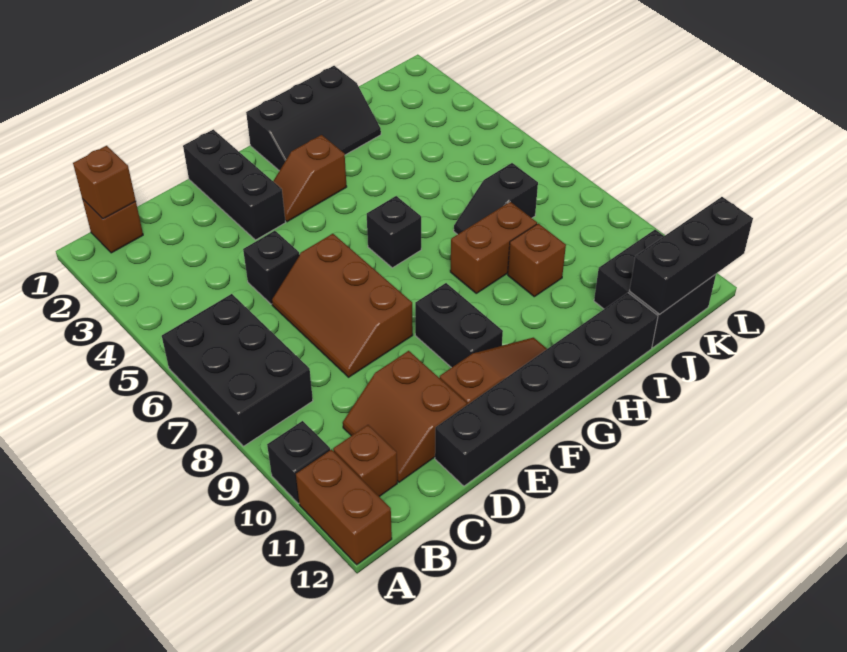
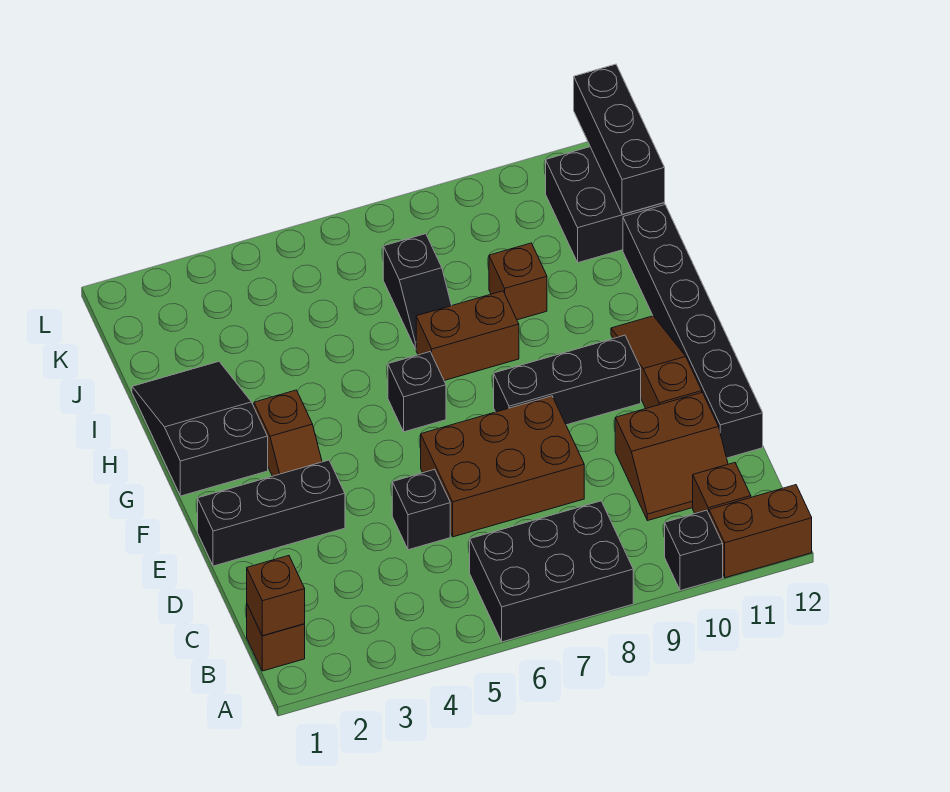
brown 2x3 slope [272,234,413,377] -> brown 2x3 brick [421,396,584,537]
black 1x2 brick [415,283,503,368] -> black 1x3 brick [494,335,641,425]
black 2x3 slope [246,66,381,171] -> black 2x3 slope turned to [132,362,268,496]
brown 1x2 brick [450,202,537,293] -> brown 1x2 brick turned to [416,291,519,381]

